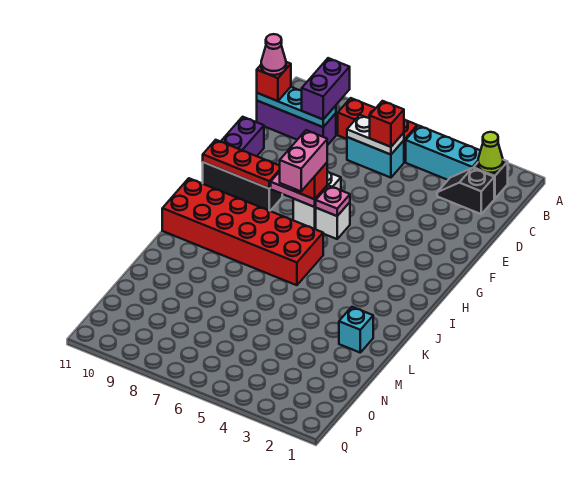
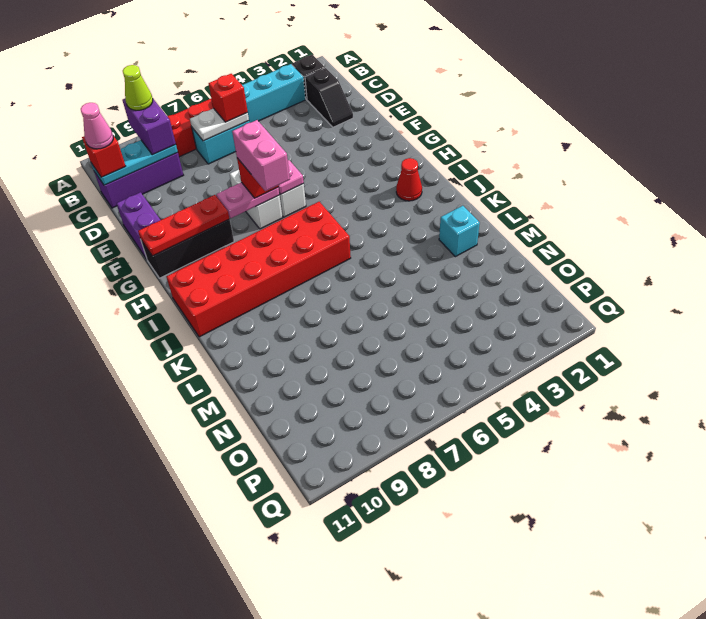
lime 1x1 cone [478,132,503,173] -> lime 1x1 cone moved to [123,65,153,110]
black 1x2 slope [437,168,494,214] -> black 1x2 slope turned to [305,68,353,127]
none -> red 1x1 cone [396,158,422,201]

